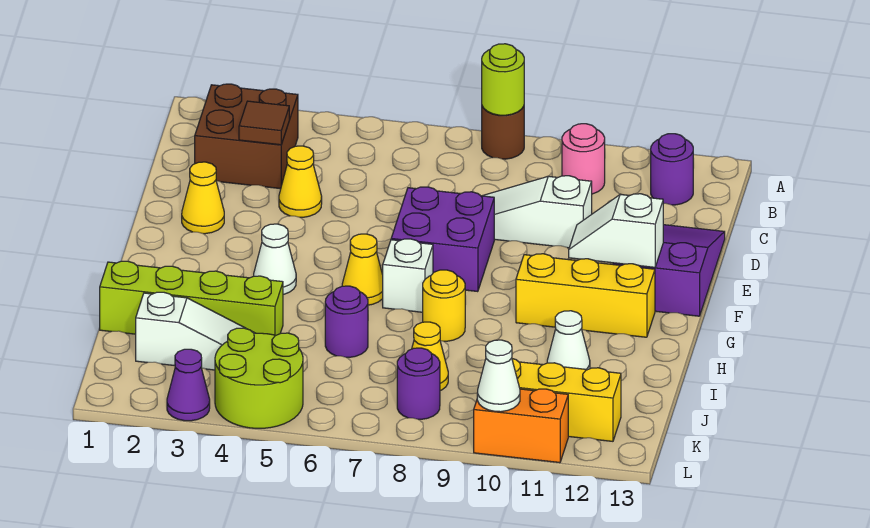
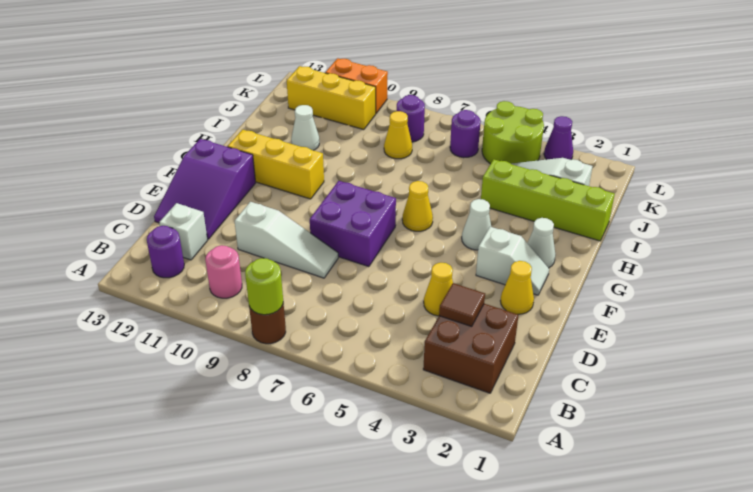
white 1x2 slope [569,194,663,267] -> white 1x2 slope moved to [476,227,549,295]
white 1x1 brick [383,239,433,312] -> white 1x1 brick moved to [159,203,208,260]
yellow 1x1 round brick [423,270,465,341] -> none
purple 1x1 round brick [325,286,368,357] -> purple 1x1 round brick moved to [450,110,481,158]
white 1x1 cone [477,340,520,412] -> white 1x1 cone moved to [528,218,555,268]

